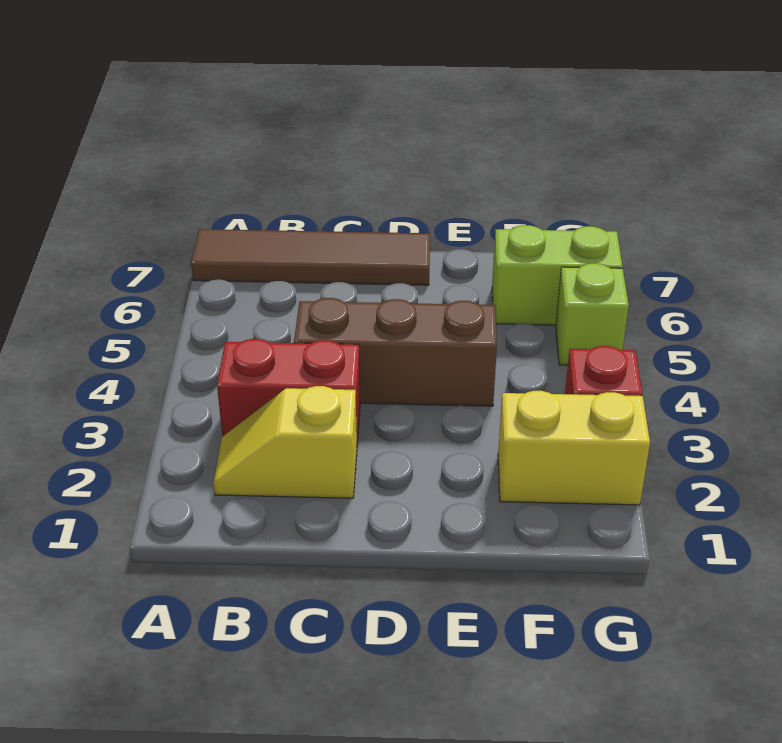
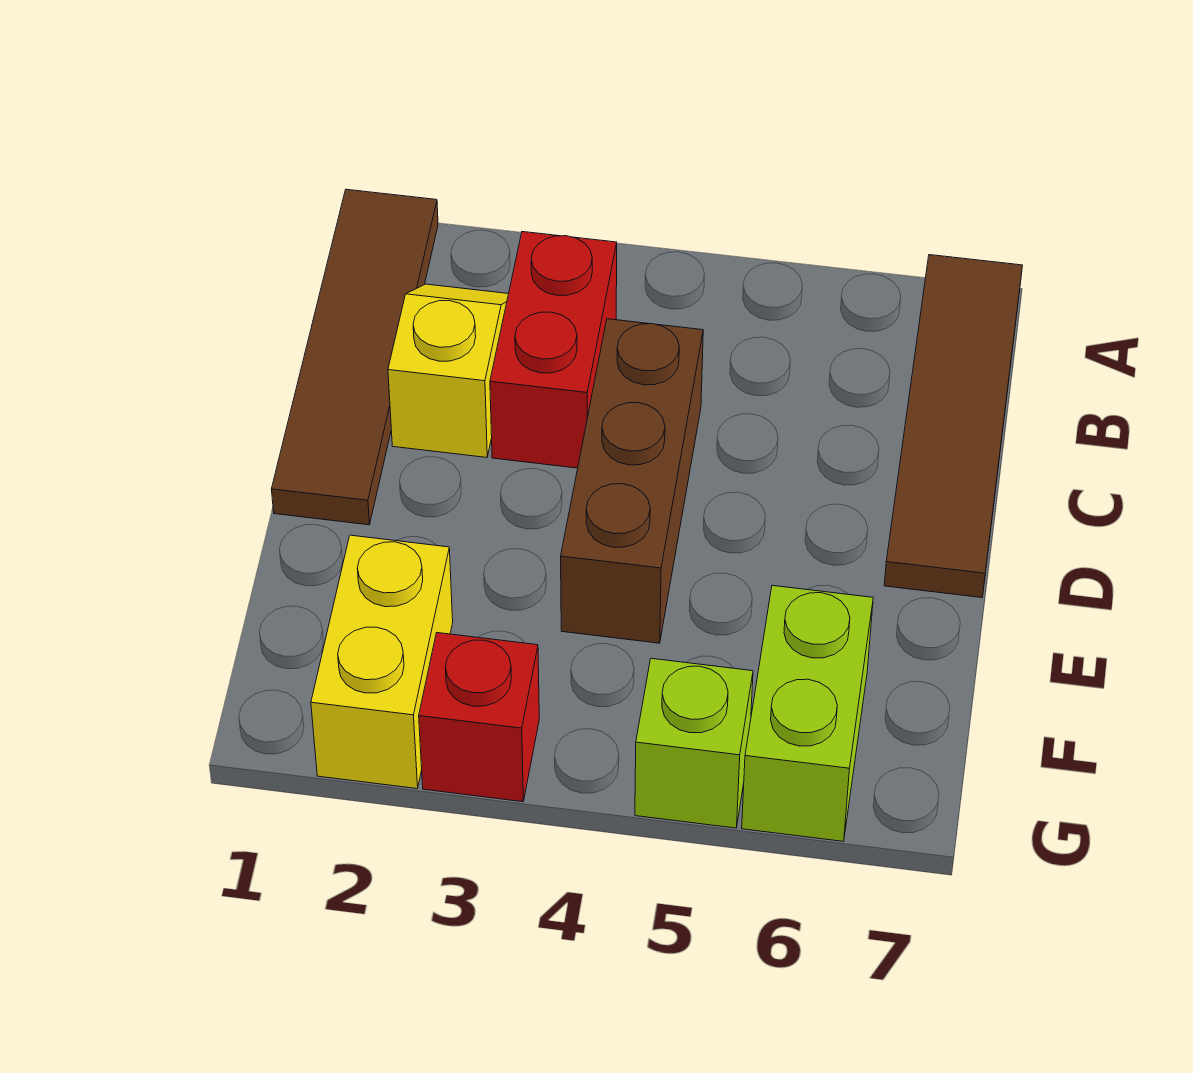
none -> brown 1x4 tile [271,189,438,525]

